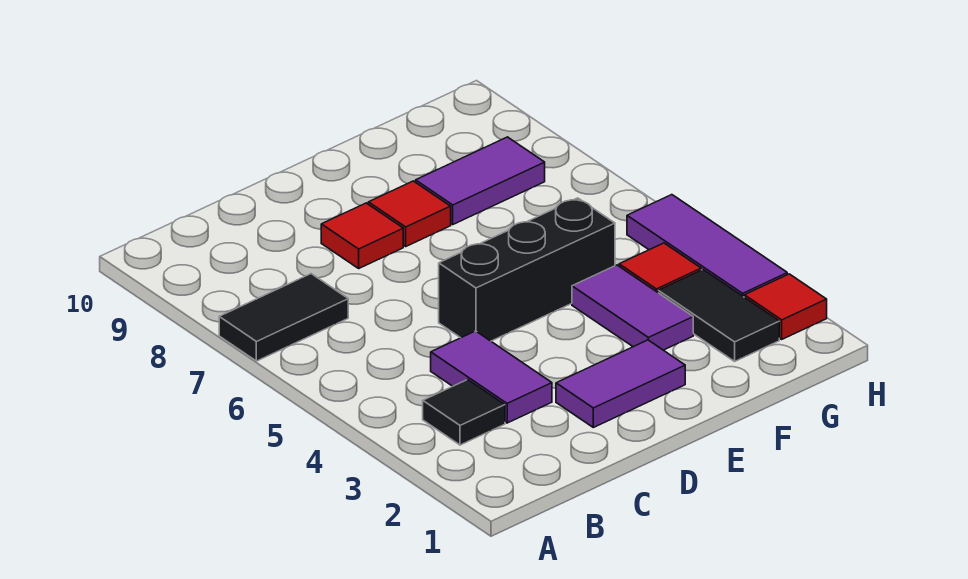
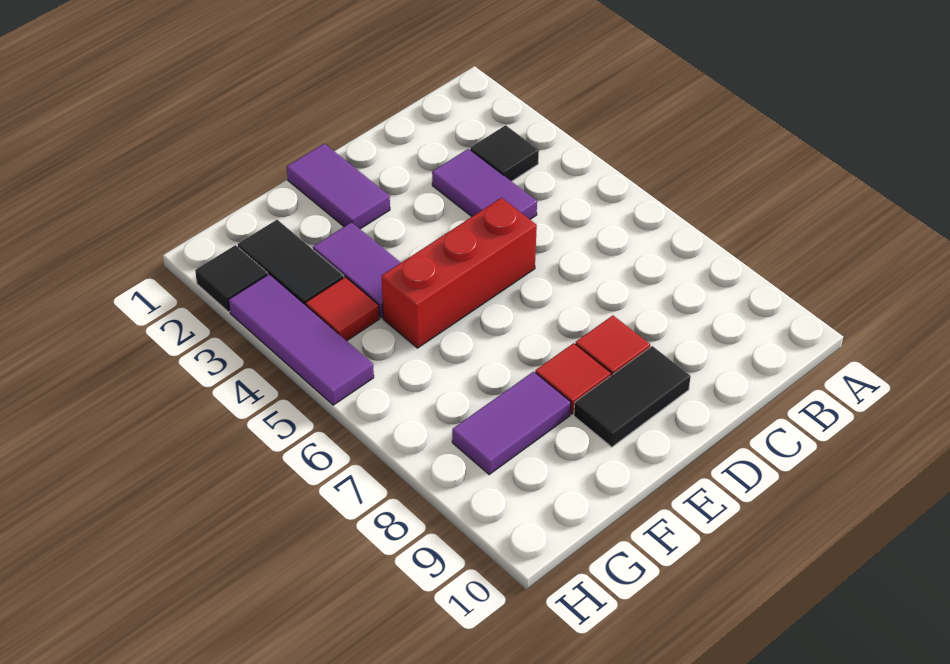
black 1x2 tile [219,274,348,361] -> black 1x2 tile moved to [574,346,691,447]
purple 1x2 tile [556,340,685,427] -> purple 1x2 tile turned to [287,144,390,229]
black 1x3 brick [439,198,615,341] -> red 1x3 brick [382,198,537,348]
red 1x1 tile [744,274,827,339] -> black 1x1 tile [195,245,268,312]

